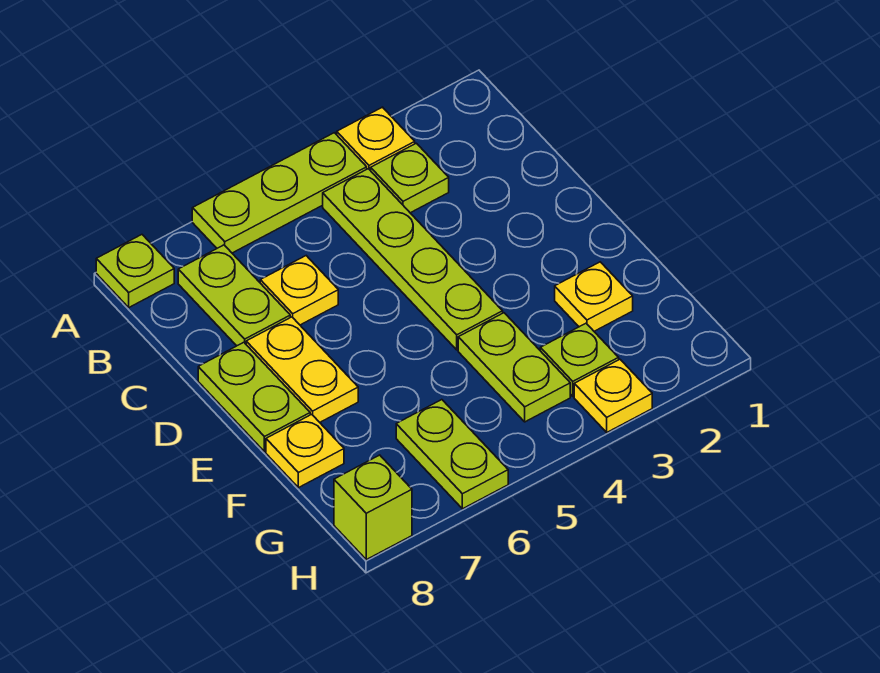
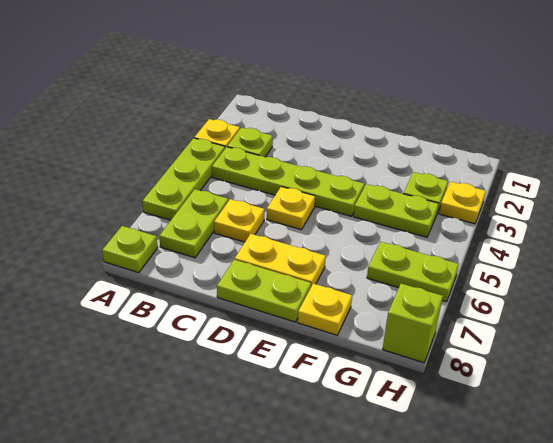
lime 1x2 plate [178,245,290,346] -> lime 1x2 plate turned to [159,189,228,258]
yellow 1x1 plate [555,262,633,331] -> yellow 1x1 plate moved to [267,187,315,230]

